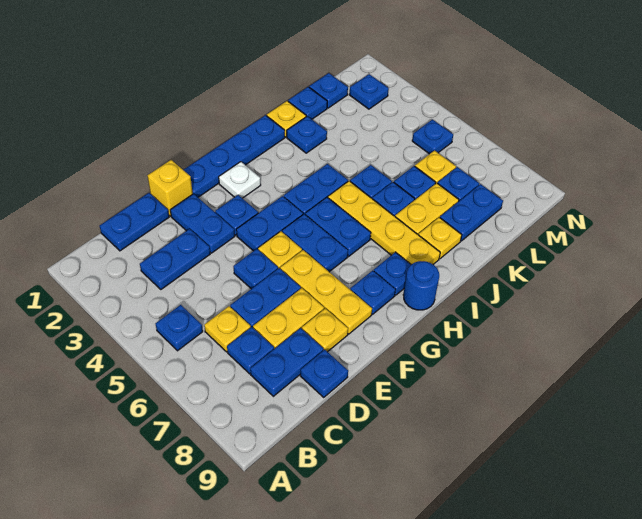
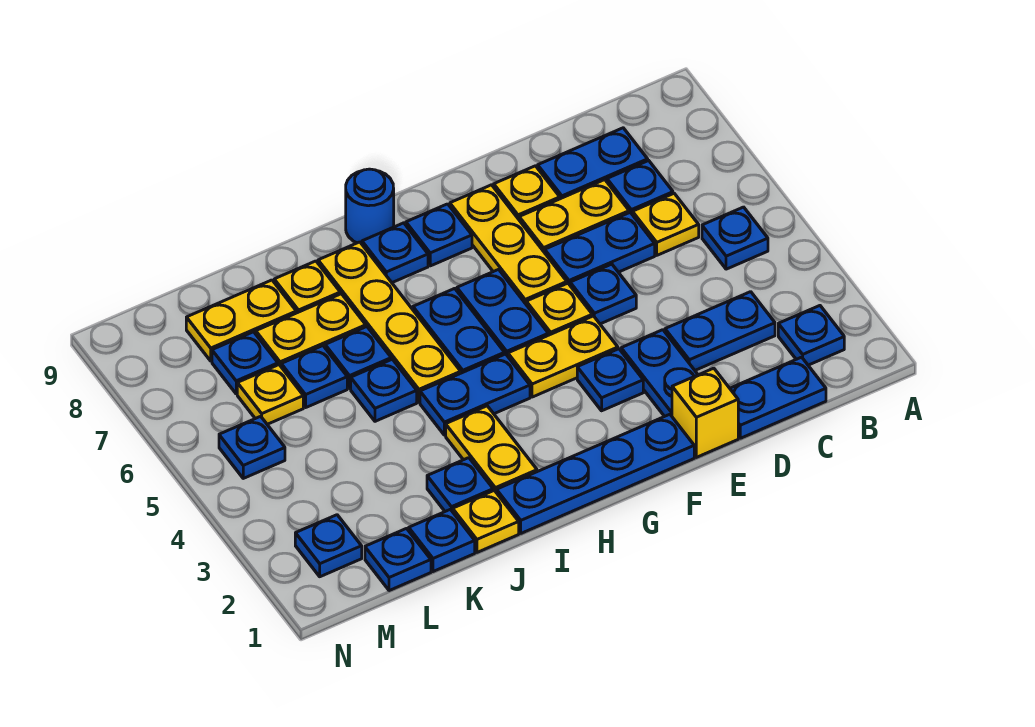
blue 1x1 plate [300,350,348,397] -> blue 1x1 plate moved to [778,306,844,365]
blue 1x2 plate [236,196,303,251] -> yellow 1x2 plate [508,316,618,397]
white 1x1 plate [219,162,261,198] -> none
none -> yellow 1x2 plate [446,406,537,493]
blue 1x2 plate [440,184,503,241] -> yellow 1x2 plate [186,280,296,361]

